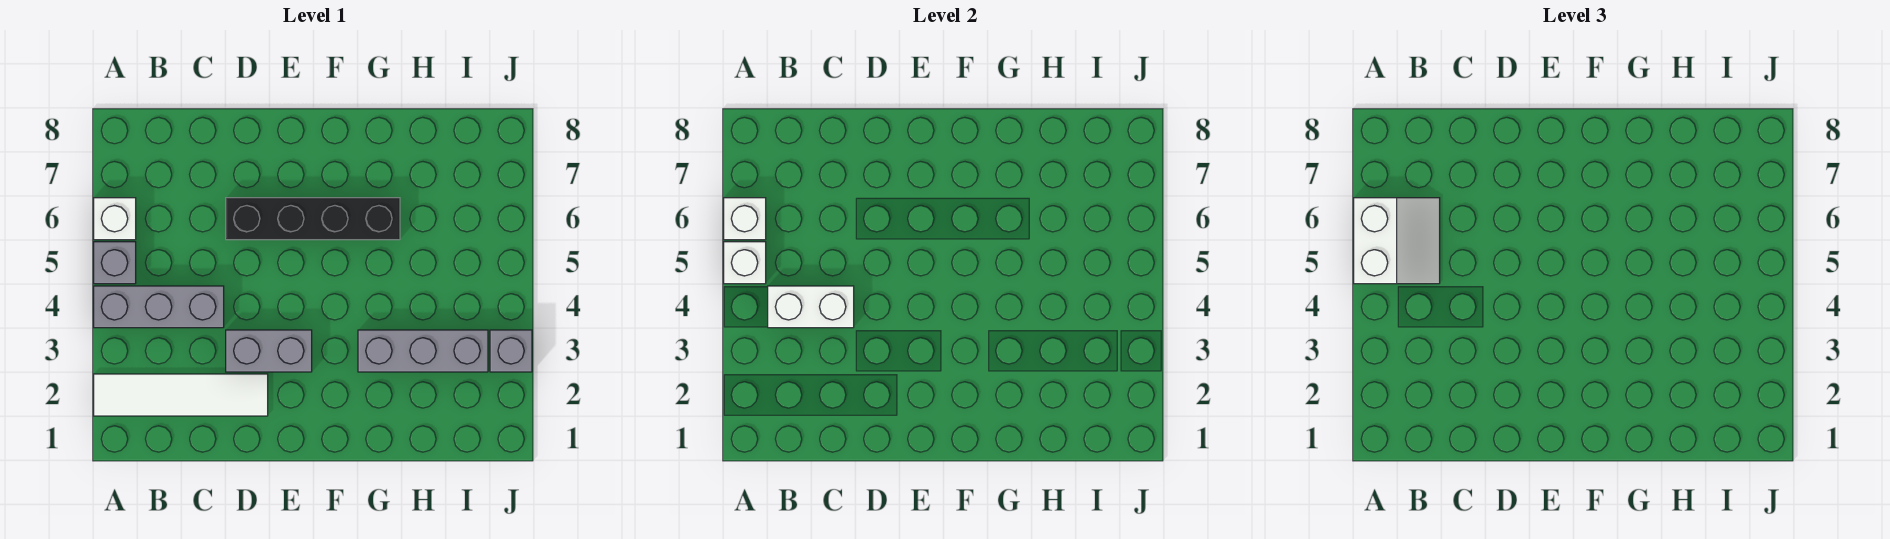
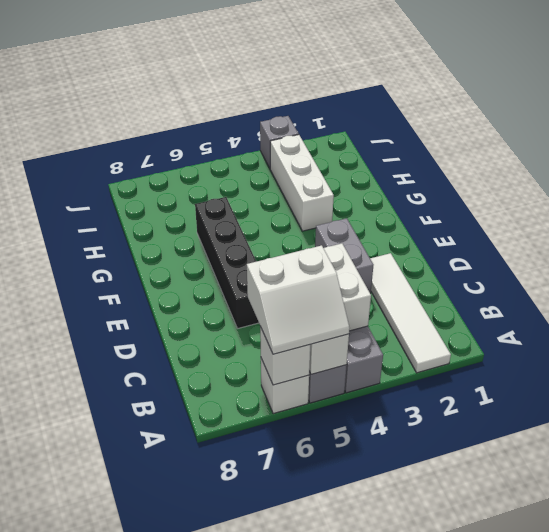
white 2x2 slope [1354,198,1440,284] -> white 2x2 slope turned to [247,245,350,354]
grey 1x3 brick [358,330,488,372] -> white 1x3 brick [270,135,334,231]

